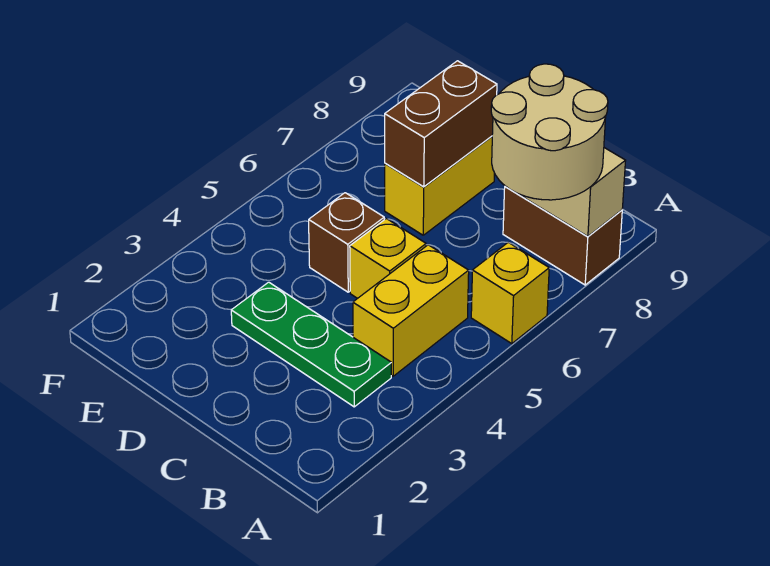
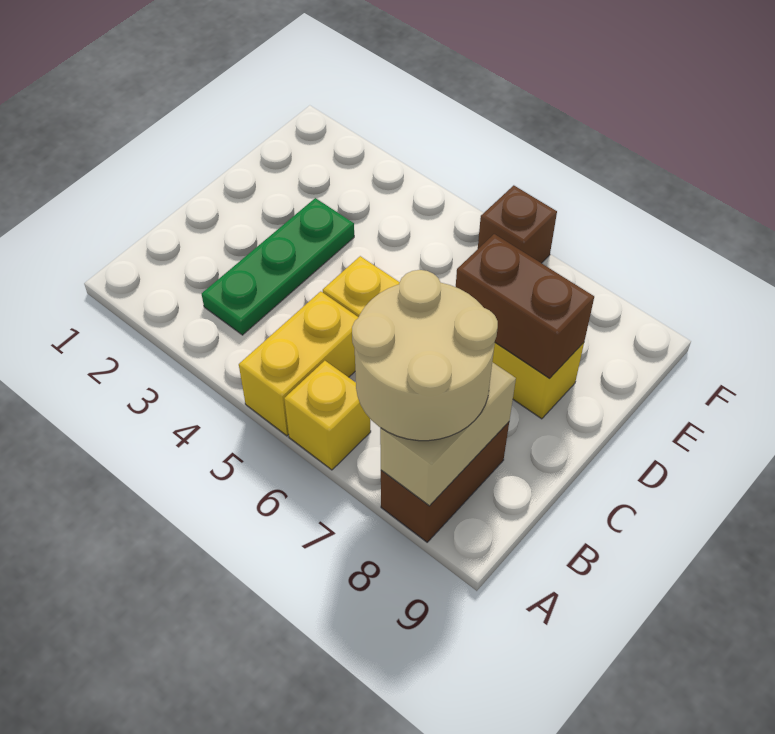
yellow 1x2 brick [353,245,469,376] -> yellow 1x2 brick turned to [239,291,359,436]
brown 1x1 brick [309,193,384,292] -> brown 1x1 brick moved to [478,185,557,263]

